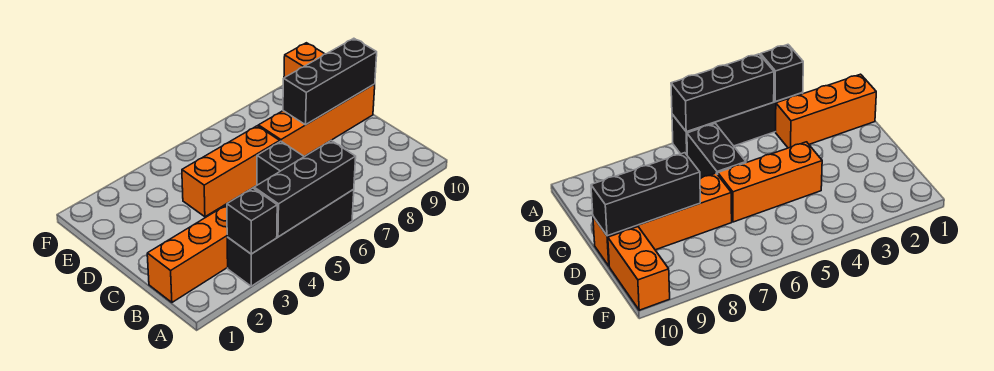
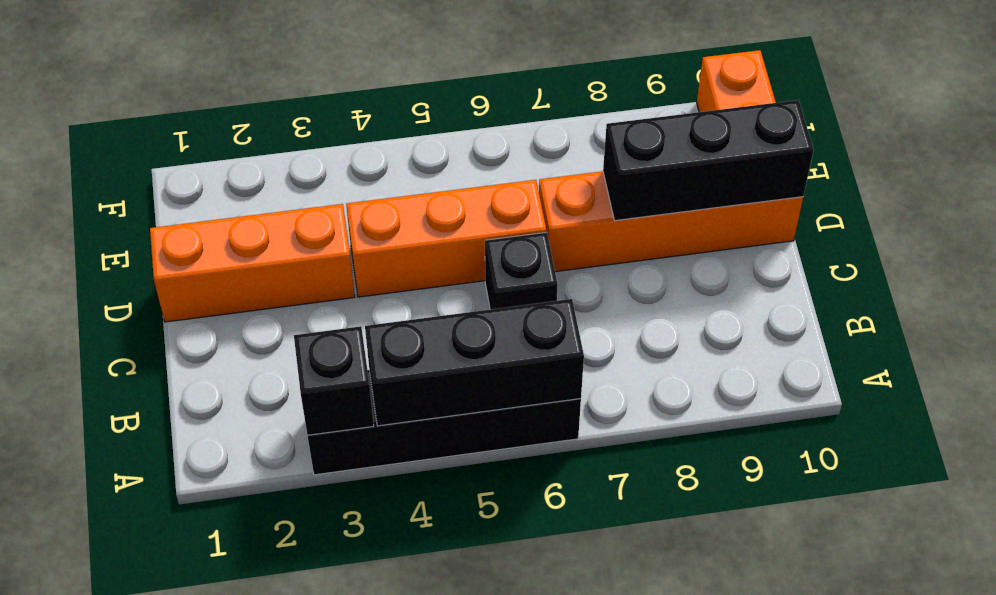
orange 1x3 brick [147,205,228,302] -> orange 1x3 brick moved to [150,204,355,322]
black 1x2 brick [257,141,304,185] -> black 1x1 brick [485,232,558,309]

